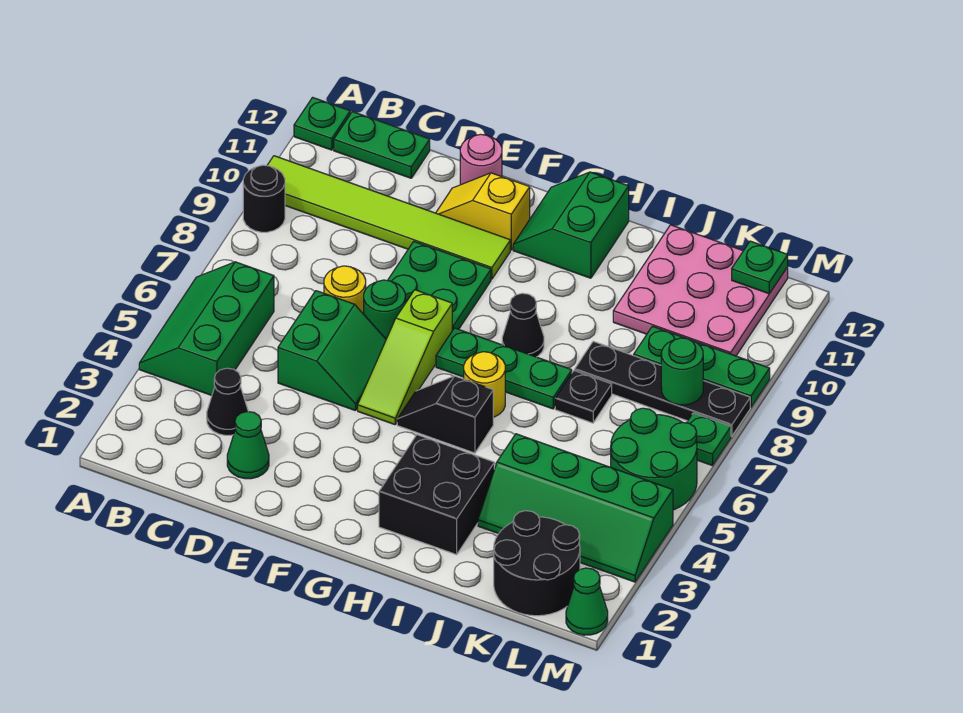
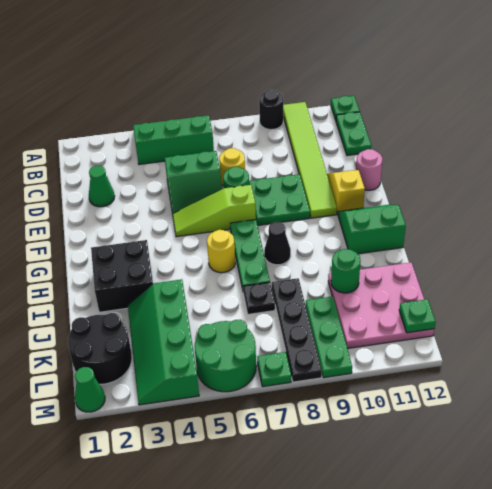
black 1x1 cone [207,368,248,435] -> none
black 1x2 slope [397,376,493,453] -> none
green 1x1 round brick [661,338,703,405] -> green 1x1 round brick moved to [331,249,360,293]

